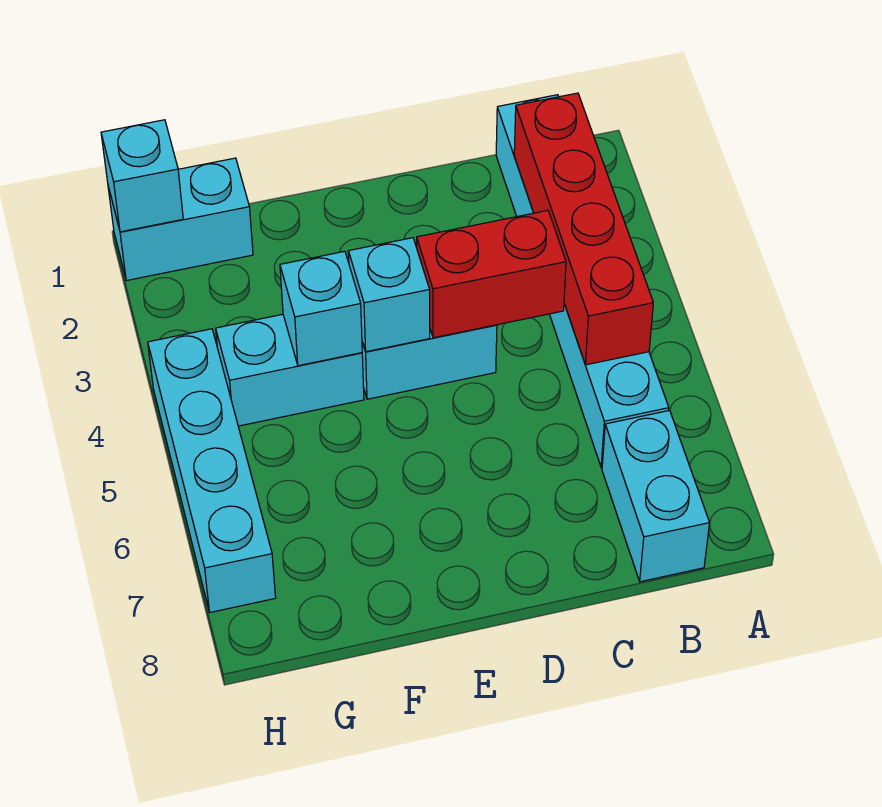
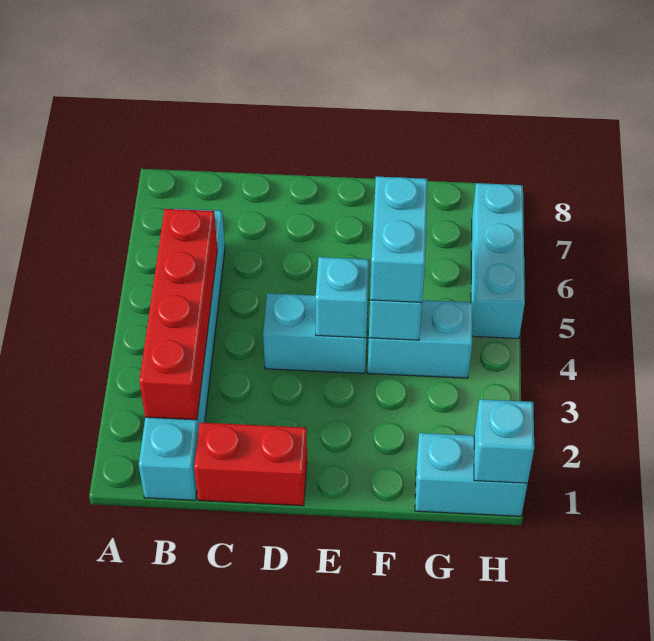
cyan 1x2 brick [602,410,710,582] -> cyan 1x2 brick moved to [370,177,428,302]
red 1x2 brick [417,210,566,338] -> red 1x2 brick moved to [194,423,307,506]
cyan 1x4 brick [148,329,276,612] -> cyan 1x3 brick [471,183,525,339]

